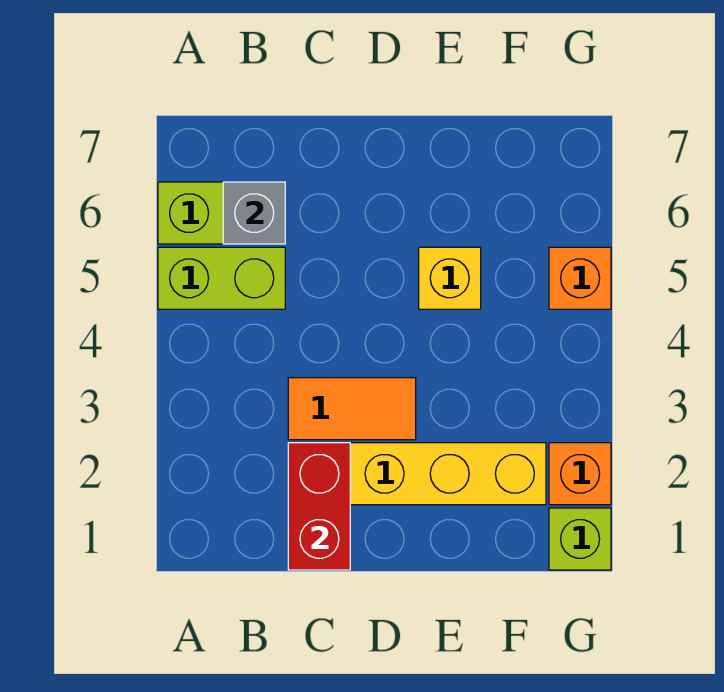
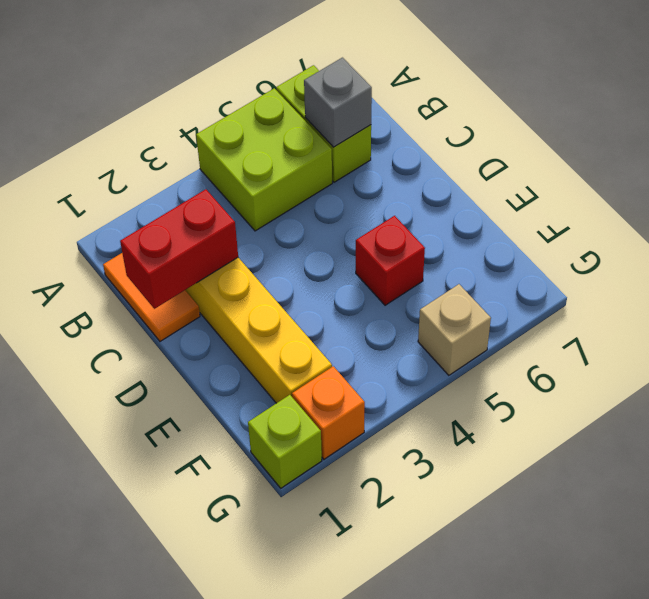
lime 1x2 brick [158,247,285,309] -> lime 2x2 brick [196,88,332,231]
orange 1x2 tile [288,378,416,440] -> orange 1x2 tile moved to [103,253,200,341]
yellow 1x1 brick [419,247,481,309] -> red 1x1 brick [356,216,425,305]
orange 1x1 brick [549,247,611,309] -> tan 1x1 brick [418,284,491,375]

